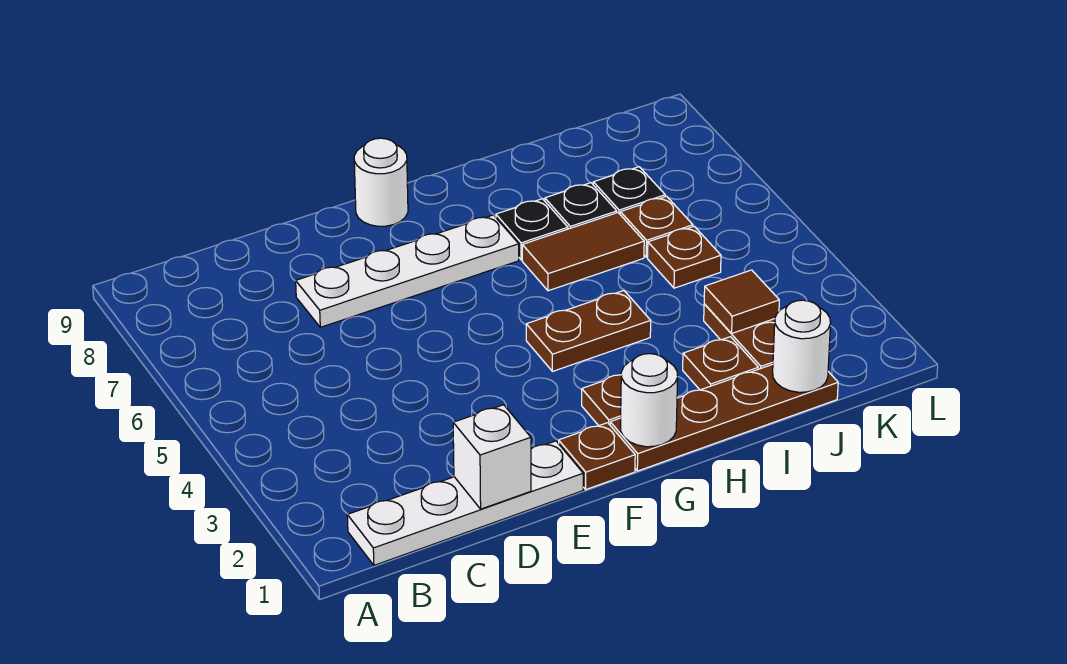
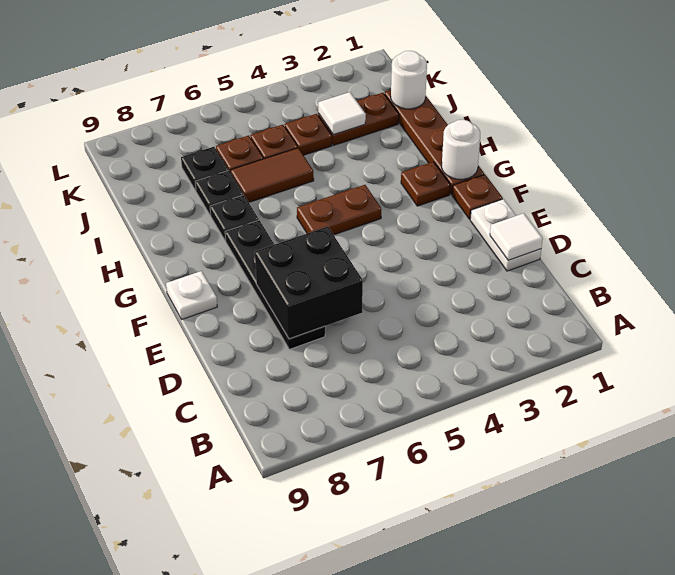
white 1x4 plate [347,441,583,565] -> white 1x2 plate [470,199,541,271]
white 1x1 brick [453,405,531,509] -> white 1x1 tile [490,213,543,260]
none -> black 2x2 brick [255,227,363,339]
white 1x4 plate [296,215,519,327] -> black 1x4 plate [225,220,325,349]
white 1x1 round brick [354,138,408,226] -> white 1x1 plate [166,271,217,319]
brown 1x2 plate [526,291,651,371] -> brown 1x2 plate turned to [297,185,381,235]
brown 1x2 tile [522,213,644,291] -> brown 1x2 tile turned to [231,148,314,202]
brown 1x1 plate [683,337,758,390] -> brown 1x1 plate moved to [285,114,332,155]
brown 1x1 tile [704,270,779,334] -> white 1x1 tile [318,92,366,135]

